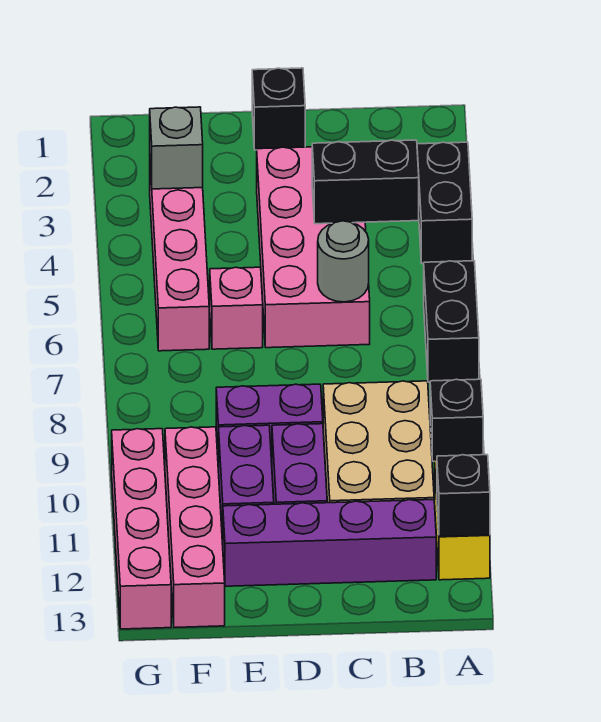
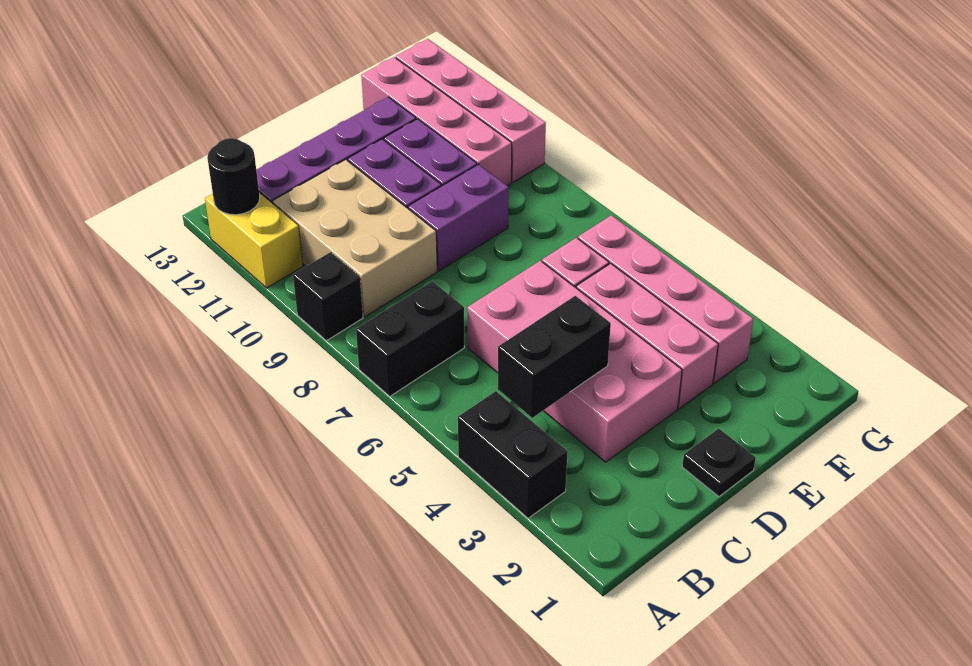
black 1x2 brick [424,261,479,382] -> black 1x2 brick turned to [356,281,465,396]
black 1x1 brick [437,455,490,537] -> black 1x1 round brick [207,138,260,215]
grey 1x1 round brick [318,221,369,302] -> none
black 1x1 brick [252,68,305,150] -> black 1x1 plate [682,428,756,497]
none -> pink 1x3 brick [576,263,718,409]
grey 1x1 brick [150,107,203,189] -> none

